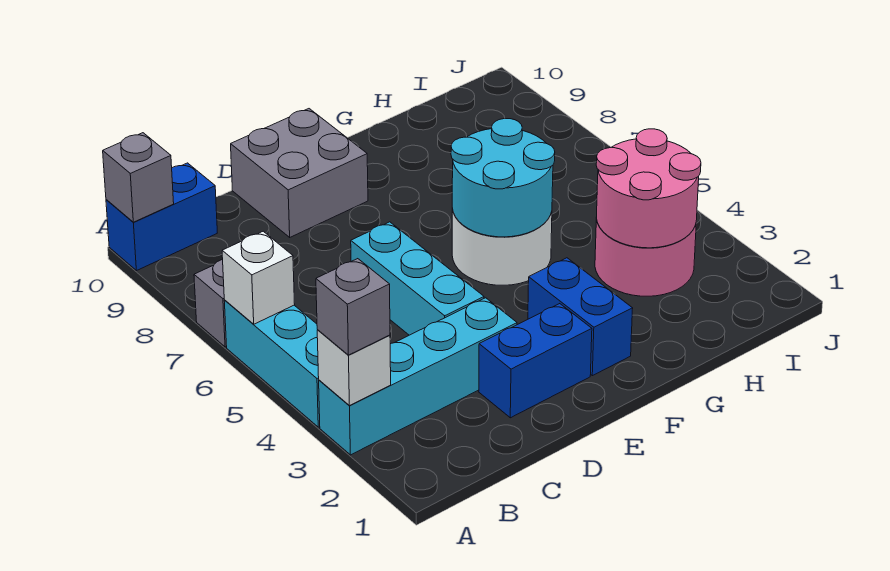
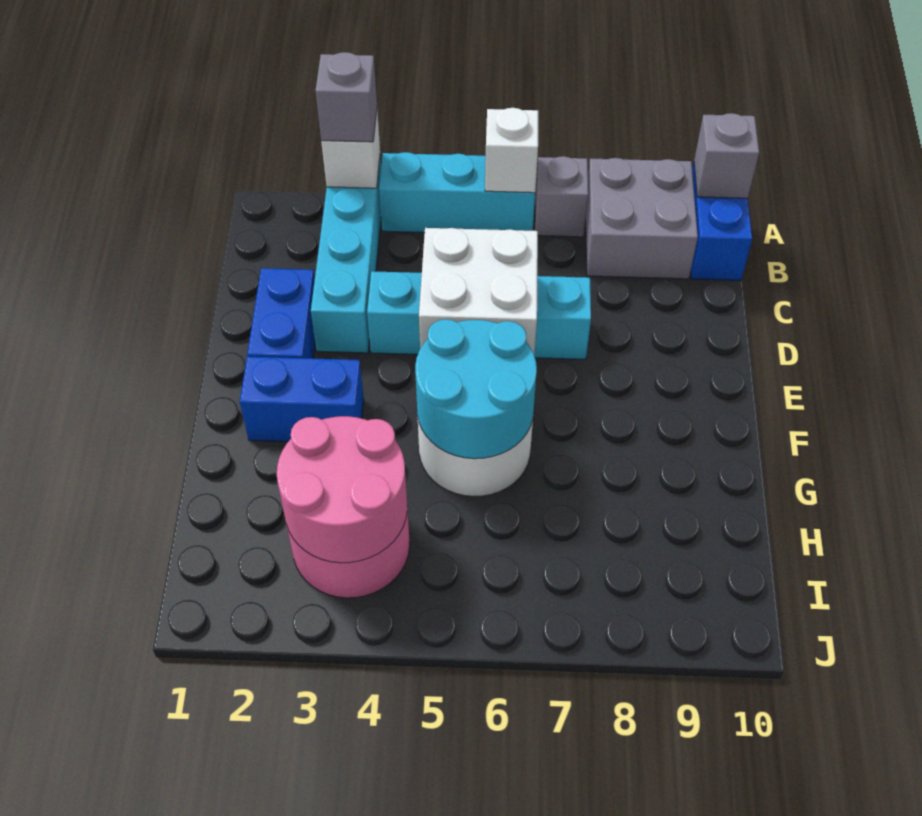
cyan 1x3 brick [351,222,484,335] -> cyan 1x4 brick [367,271,591,359]
none -> white 2x2 brick [419,228,538,355]
grey 2x2 brick [231,109,368,237] -> grey 2x2 brick moved to [586,158,698,279]

